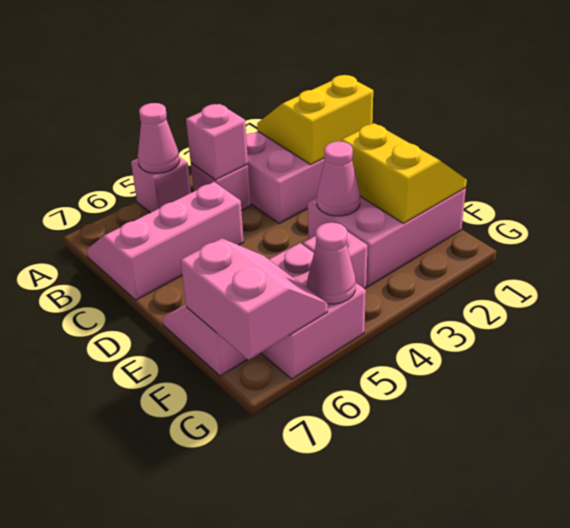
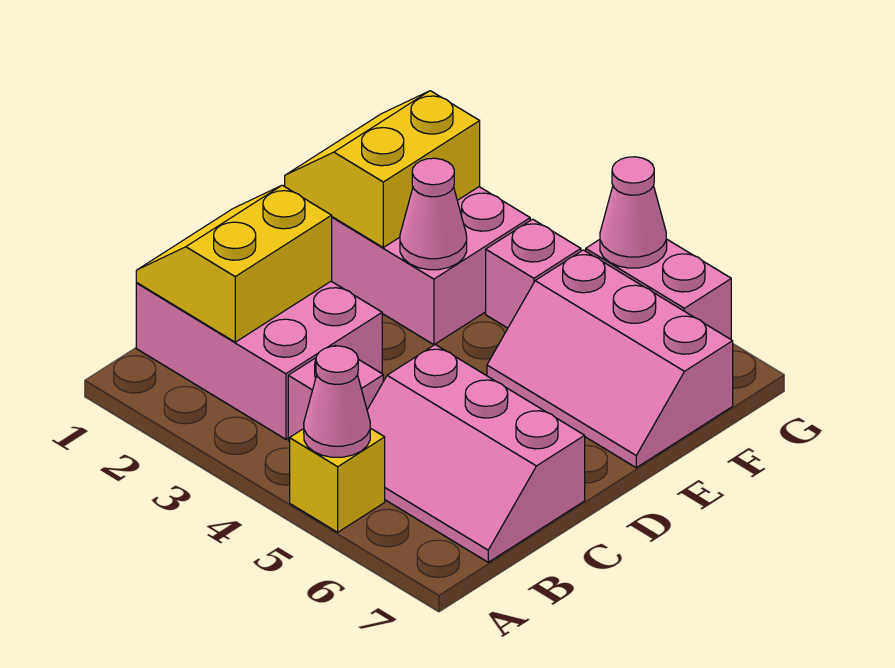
pink 1x1 brick [131,157,191,213] -> yellow 1x1 brick [290,428,385,532]
yellow 2x2 slope [257,75,373,164] -> yellow 2x2 slope turned to [136,185,332,342]
pink 1x1 brick [186,104,248,180] -> none
pink 2x2 slope [180,238,328,360] -> none

